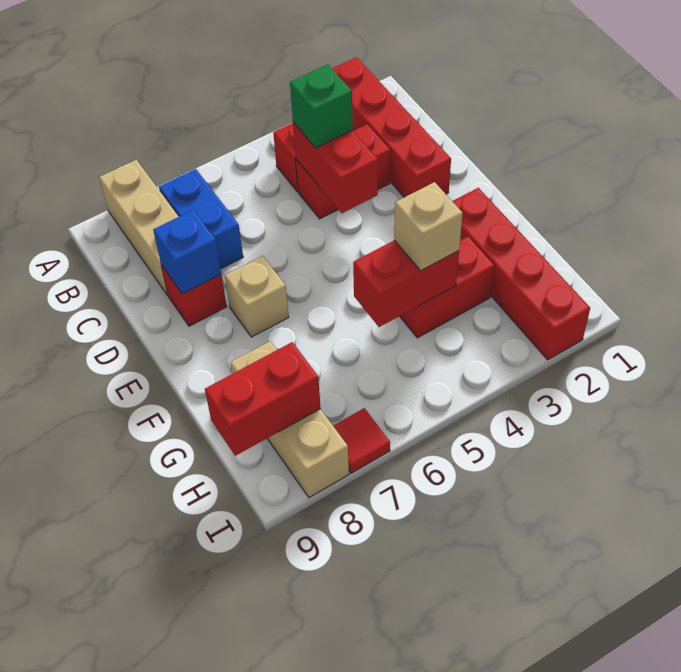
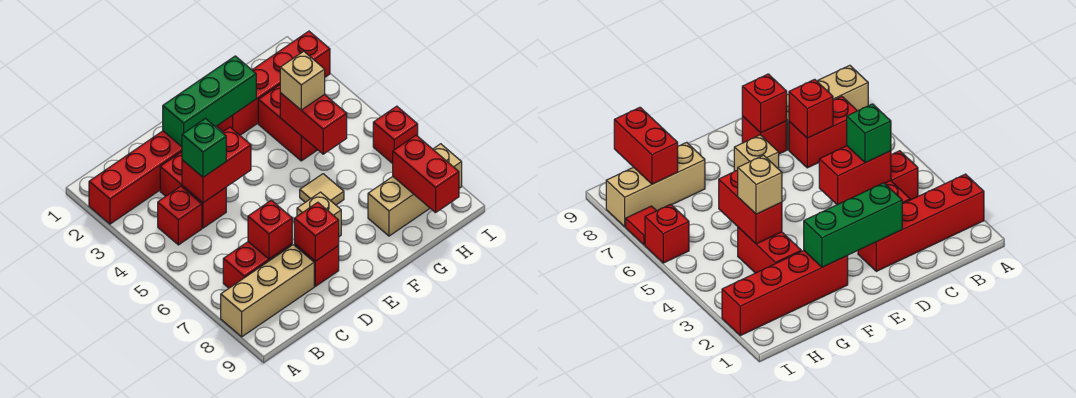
blue 1x2 brick [159,169,243,269] -> red 1x2 brick [223,242,292,288]
none -> red 1x1 brick [248,200,292,259]
none -> green 1x3 brick [163,56,256,147]
blue 1x1 brick [153,210,221,294] -> red 1x1 brick [294,202,339,261]
none -> tan 1x1 tile [300,174,344,205]
none -> red 1x1 brick [373,106,418,164]

